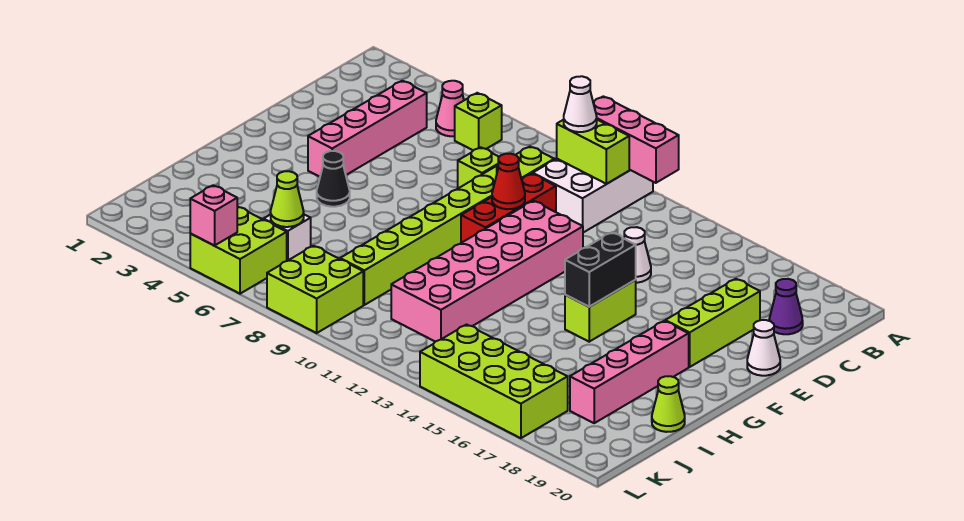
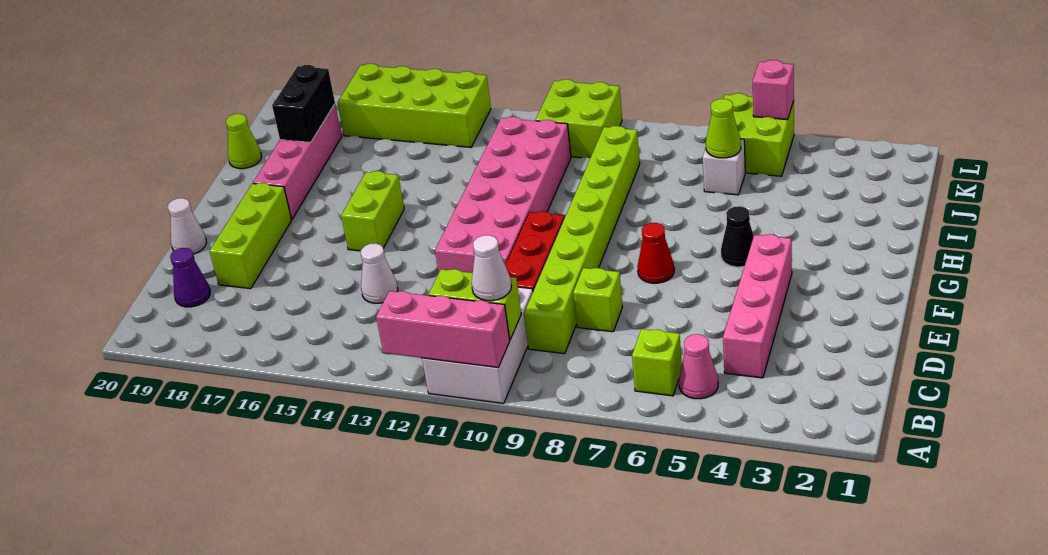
red 1x1 cone [492,154,525,209] -> red 1x1 cone moved to [638,223,674,283]
black 1x2 brick [565,232,636,307] -> black 1x2 brick moved to [272,65,335,142]
lime 2x2 brick [267,246,363,333] -> lime 2x2 brick moved to [535,79,622,158]

